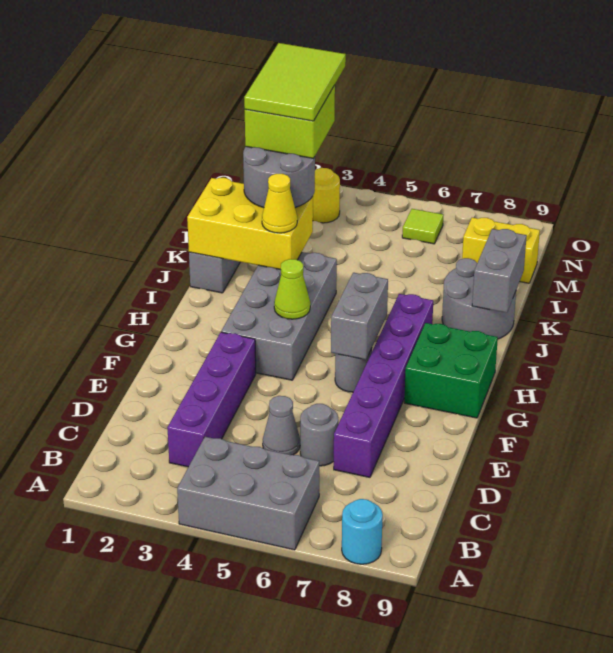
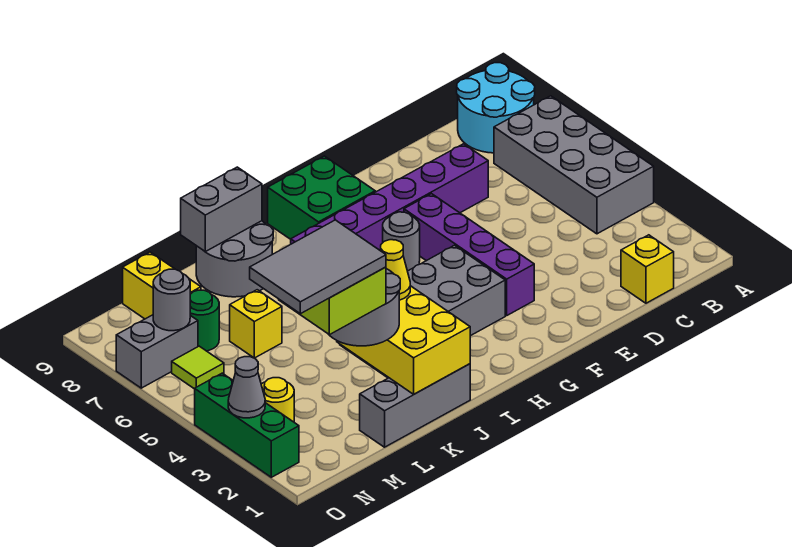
grey 2x3 brick [177,437,319,550] -> grey 2x4 brick [494,96,654,234]
cyan 1x1 round brick [342,499,383,564] -> cyan 2x2 round brick [457,63,535,153]
none -> yellow 1x1 brick [621,235,674,303]
purple 1x4 brick [167,332,256,467] -> purple 1x4 brick turned to [404,194,534,315]
grey 1x1 cone [263,396,300,455] -> grey 1x1 cone moved to [228,357,265,418]
grey 1x1 round brick [300,404,338,466] -> grey 1x1 round brick moved to [153,269,190,331]
grey 1x2 brick [331,273,388,360] -> grey 1x2 brick moved to [116,315,198,388]
lime 1x1 cone [274,259,310,319] -> none
lime 2x3 tile [244,43,346,121] -> grey 2x3 tile [250,220,386,314]
none -> yellow 1x1 brick [230,290,282,358]
none -> green 1x1 round brick [190,290,219,351]
none -> green 1x3 brick [195,373,299,477]

